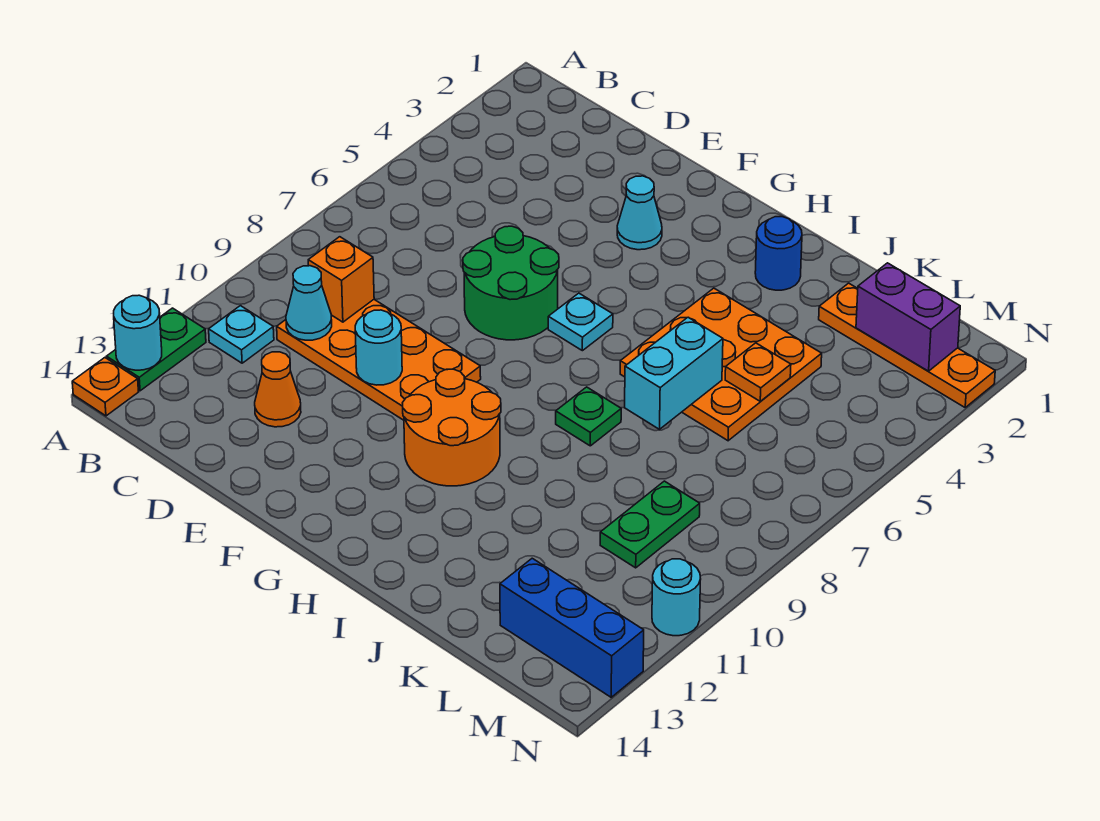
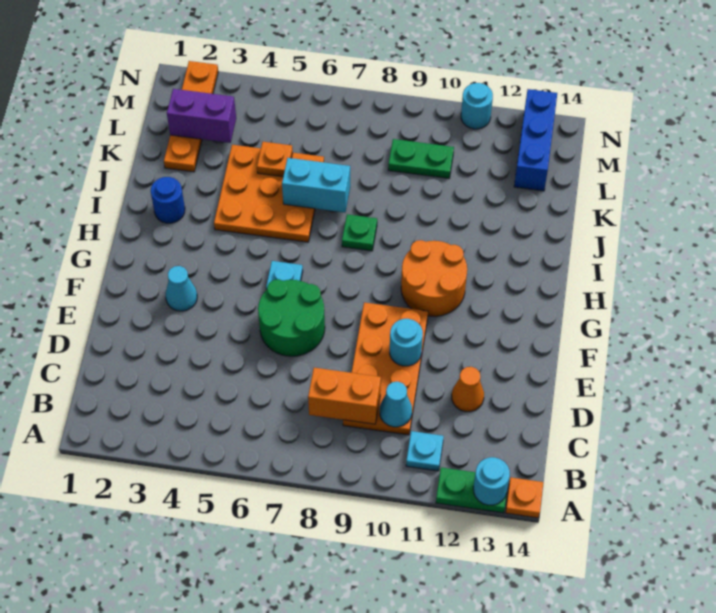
orange 1x1 brick [308,237,374,322] -> orange 1x2 brick [308,368,381,424]
purple 1x2 brick [856,263,960,371] -> purple 1x2 brick turned to [167,89,236,143]

